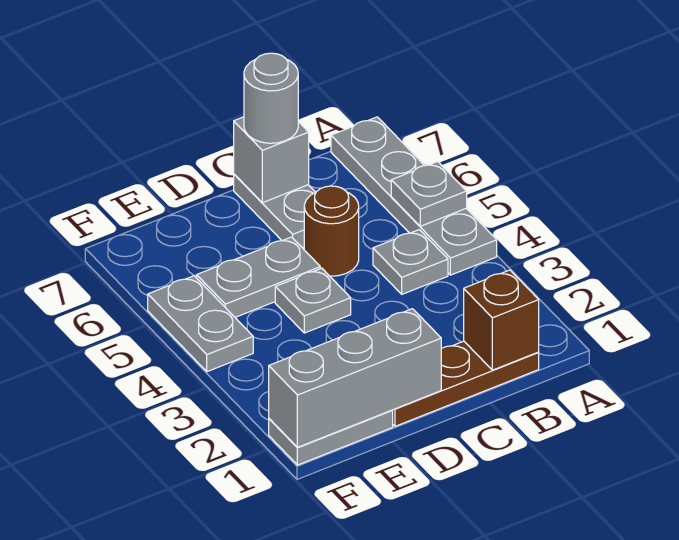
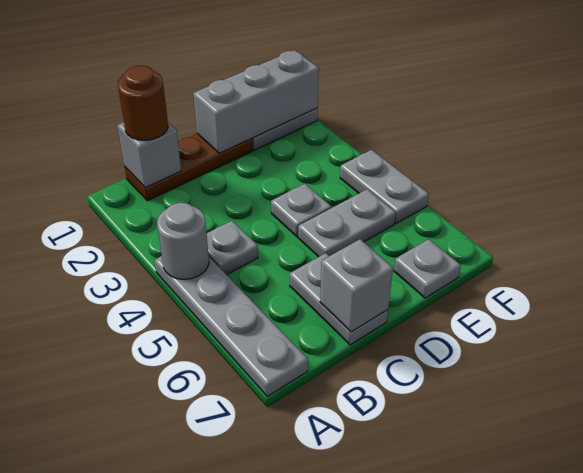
grey 1x1 plate [391,162,467,226] -> grey 1x1 plate moved to [394,239,461,298]
brown 1x1 brick [464,270,539,370] -> grey 1x1 brick [117,122,181,188]
brown 1x1 round brick [304,186,359,276] -> brown 1x1 round brick moved to [118,66,168,140]
grey 1x1 round brick [244,53,298,143] -> grey 1x1 round brick moved to [157,203,209,279]

